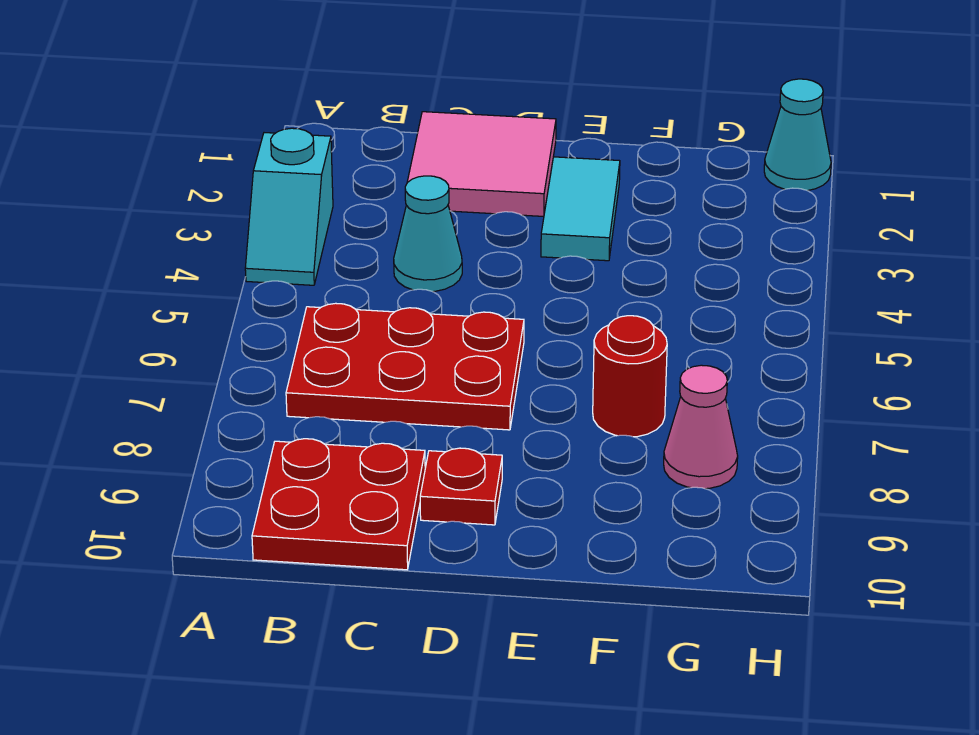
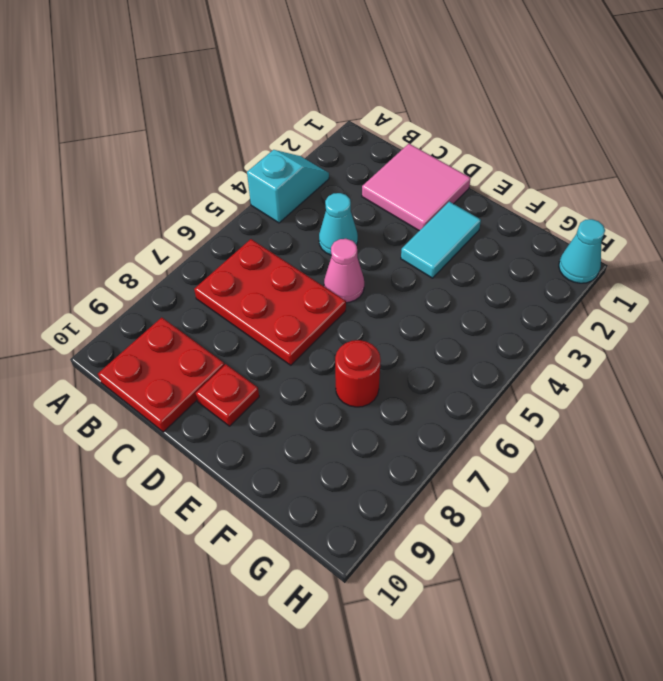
cyan 1x2 slope [245,128,333,285] -> cyan 1x2 slope turned to [247,150,329,223]
pink 1x1 cone [664,365,738,489] -> pink 1x1 cone moved to [324,239,364,303]

